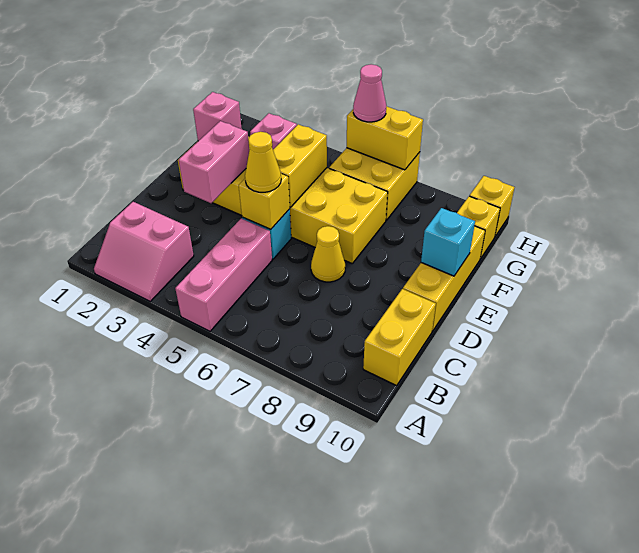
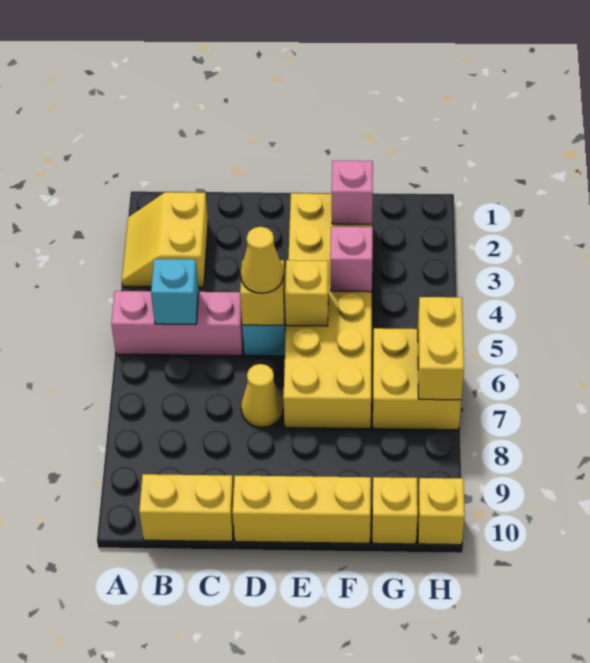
pink 2x2 slope [94,202,194,301] -> yellow 2x2 slope [122,192,208,287]
pink 1x2 brick [179,121,249,203] -> none
yellow 1x2 brick [273,124,327,207] -> yellow 1x1 brick [285,260,328,326]
cyan 1x1 brick [421,208,475,276] -> cyan 1x1 brick moved to [151,259,199,325]
pink 1x1 cone [353,64,386,122] -> none

